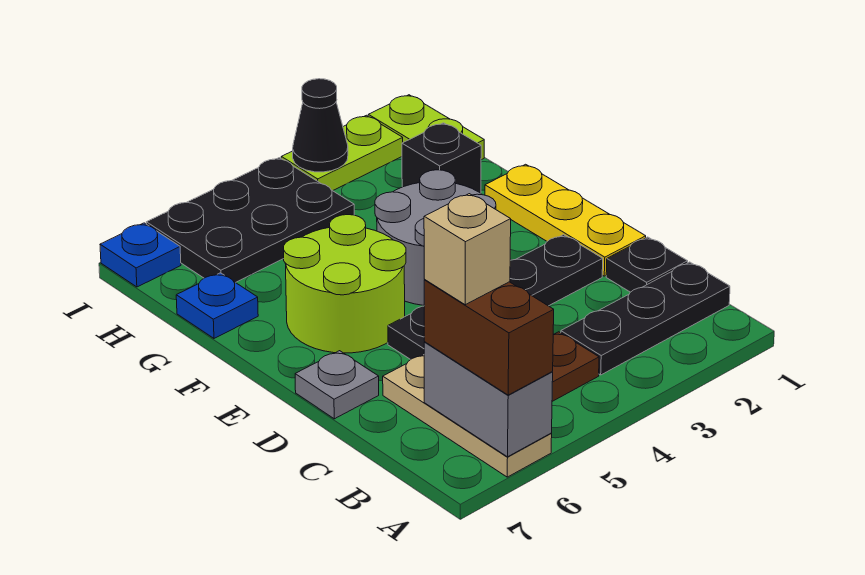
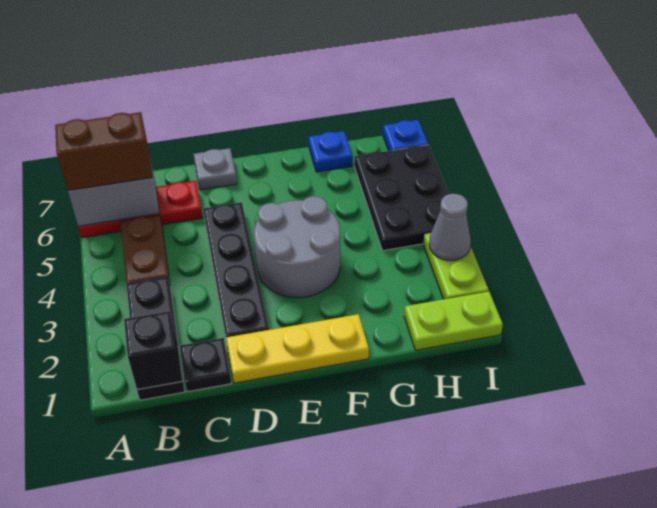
tan 1x3 plate [383,355,552,477] -> red 1x3 plate [78,181,203,238]
tan 1x1 brick [424,194,511,305] -> none
lime 2x2 round brick [284,215,406,353] -> none
black 1x1 brick [402,123,481,193] -> black 1x1 brick moved to [124,311,182,390]
black 1x1 cone [293,79,348,172] -> grey 1x1 cone [429,194,471,261]

